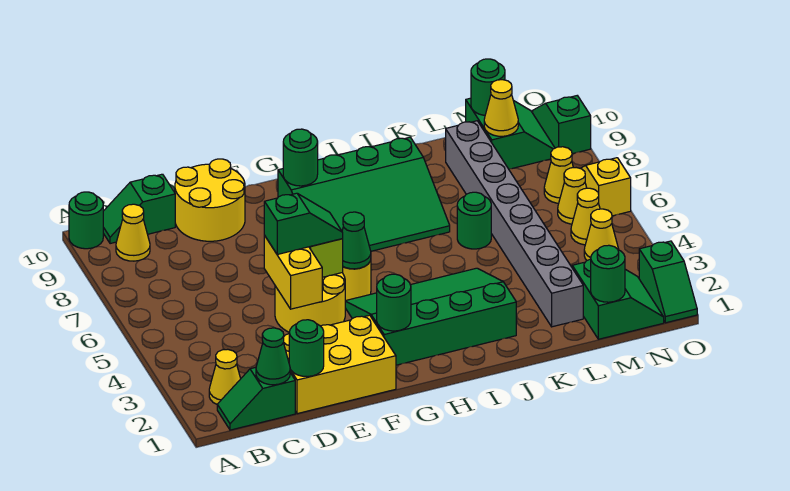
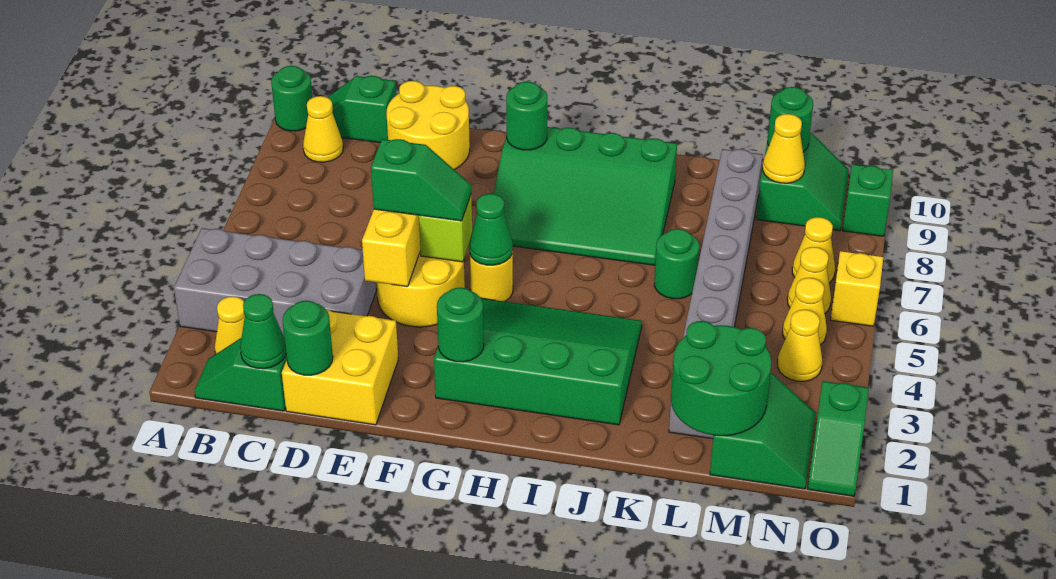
none -> grey 2x4 brick [174,228,377,336]
yellow 2x3 brick [284,315,396,414] -> yellow 2x2 brick [282,310,398,425]
green 1x1 round brick [591,245,625,302] -> green 2x2 round brick [671,321,771,436]

